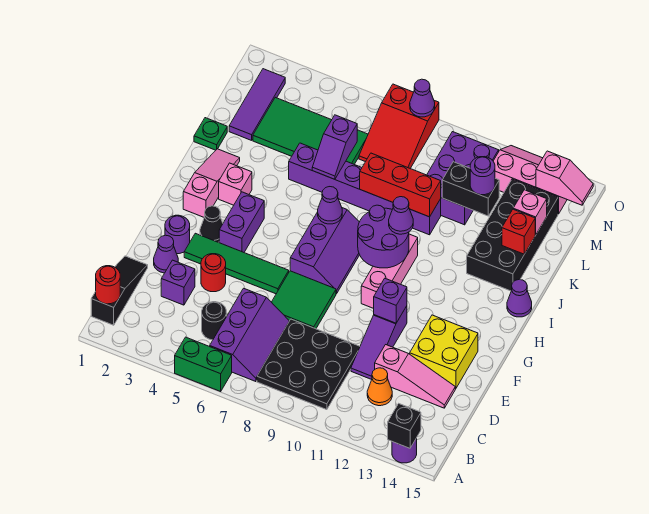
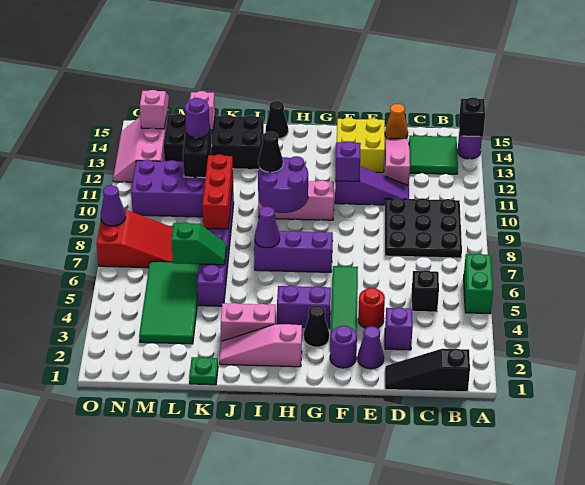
red 1x1 round brick [96,266,120,304] -> none
purple 2x3 slope [210,288,289,382] -> none
black 1x1 round brick [202,302,227,340] -> black 1x1 brick [411,270,439,312]
orange 1x1 cone [367,368,392,406] -> orange 1x1 cone moved to [385,104,408,139]
green 2x2 tile [272,271,336,329] -> green 2x2 tile moved to [409,136,458,174]
pink 1x1 brick [219,163,252,205] -> pink 1x2 brick [221,303,276,341]
purple 1x1 cone [389,197,413,234] -> black 1x1 cone [258,132,283,172]
purple 1x1 cone [507,280,532,317] -> black 1x1 cone [266,101,288,139]
purple 1x2 slope [312,115,357,179] -> green 1x2 slope [171,222,226,265]
red 1x1 brick [502,209,535,254] -> none
purple 1x3 tile [229,69,285,140] -> none

